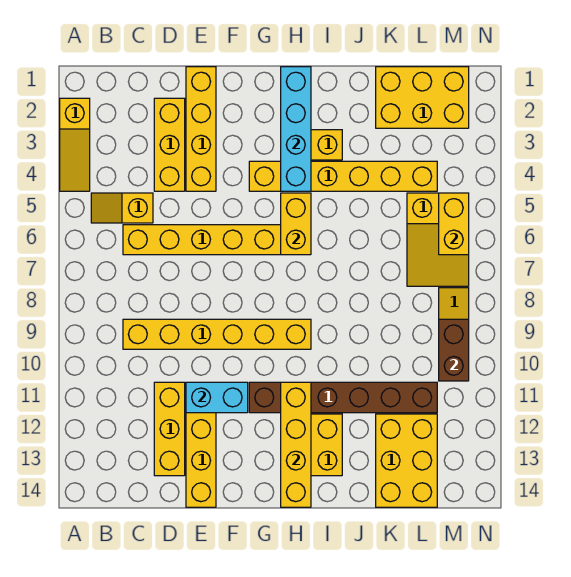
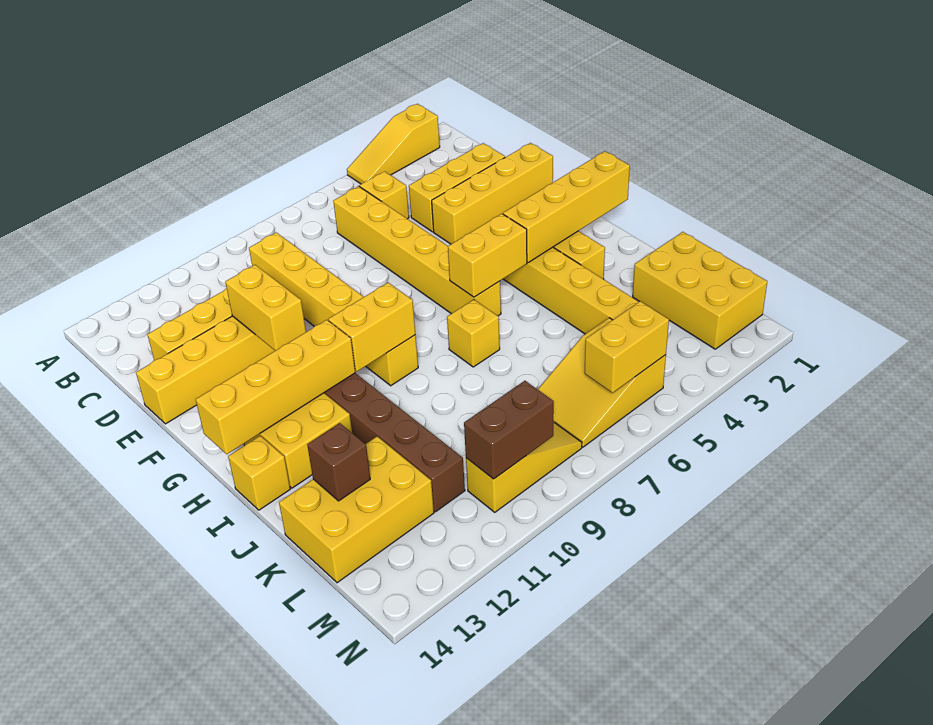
cyan 1x2 brick [186,382,248,413] -> yellow 1x2 brick [225,265,306,351]
cyan 1x4 brick [281,67,311,191] -> yellow 1x4 brick [503,151,630,262]
none -> yellow 1x2 brick [328,283,415,371]
none -> yellow 1x1 brick [447,300,500,367]
none -> yellow 1x1 brick [228,436,290,510]
none -> brown 1x1 brick [307,423,370,501]

